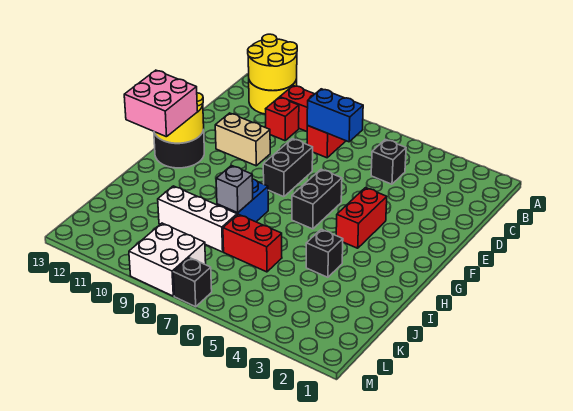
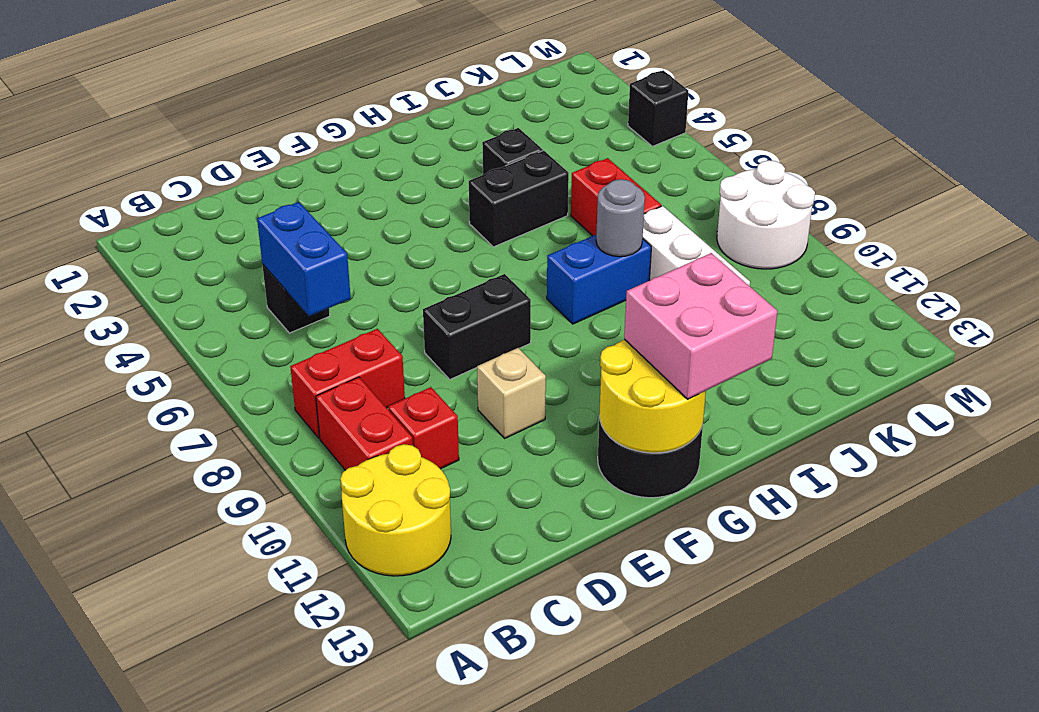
yellow 2x2 round brick [248,34,297,91] -> none
blue 1x2 brick [307,89,363,142] -> blue 1x2 brick moved to [257,202,351,316]
tan 1x2 brick [215,113,270,166] -> tan 1x1 brick [477,348,546,438]
red 1x2 brick [336,188,387,248] -> none
black 1x2 brick [292,169,342,229] -> black 1x2 brick moved to [469,151,569,247]
grey 1x1 brick [216,165,253,213] -> grey 1x1 round brick [596,179,645,257]
white 2x2 brick [129,223,206,296] -> white 2x2 round brick [717,160,815,269]
black 1x1 brick [173,258,212,307] -> black 1x1 brick moved to [628,70,688,146]

